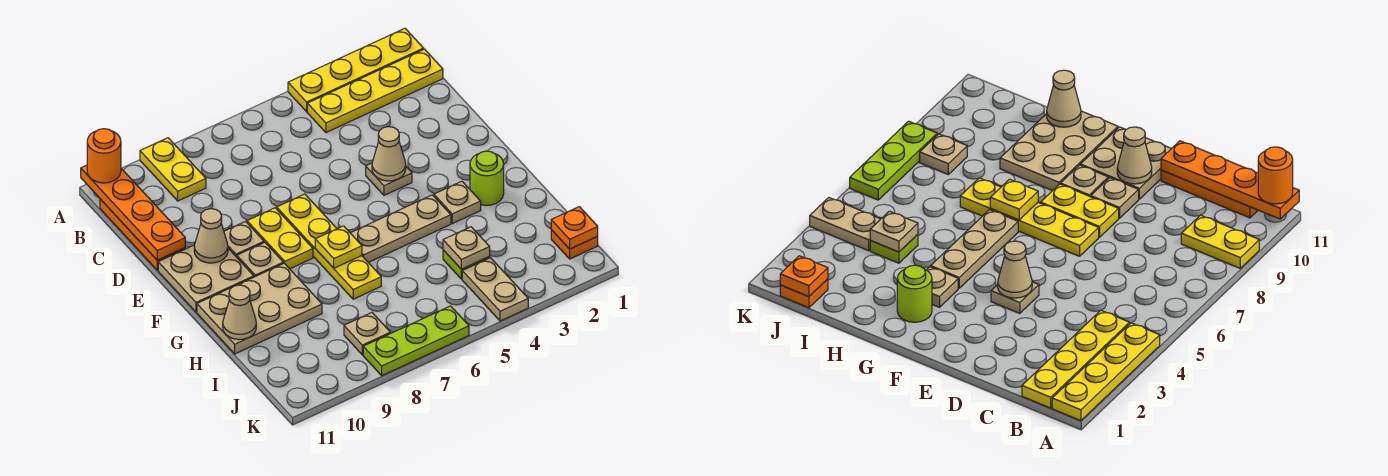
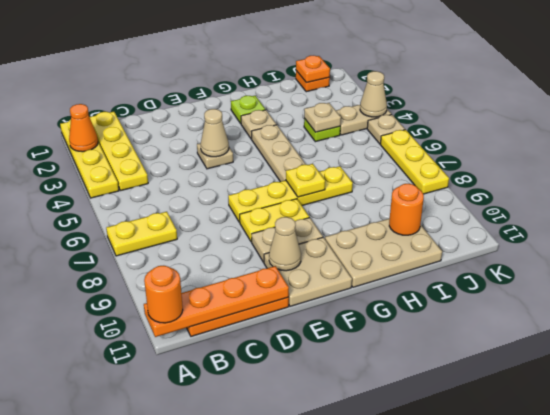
none -> orange 1x1 cone [69,104,98,152]
yellow 1x2 plate [140,138,206,201] -> yellow 1x2 plate moved to [106,212,177,256]
lime 1x1 round brick [470,151,504,205] -> lime 1x1 plate [231,96,265,124]
tan 2x3 plate [197,263,322,354] -> tan 2x3 plate turned to [325,218,442,287]
tan 1x1 cone [223,285,256,340] -> tan 1x1 cone moved to [360,71,387,117]
none -> orange 1x1 round brick [389,184,424,235]
tan 1x1 plate [344,313,390,355] -> tan 1x1 plate moved to [367,114,405,144]
lime 1x3 plate [363,306,469,375] -> yellow 1x3 plate [380,130,449,194]

